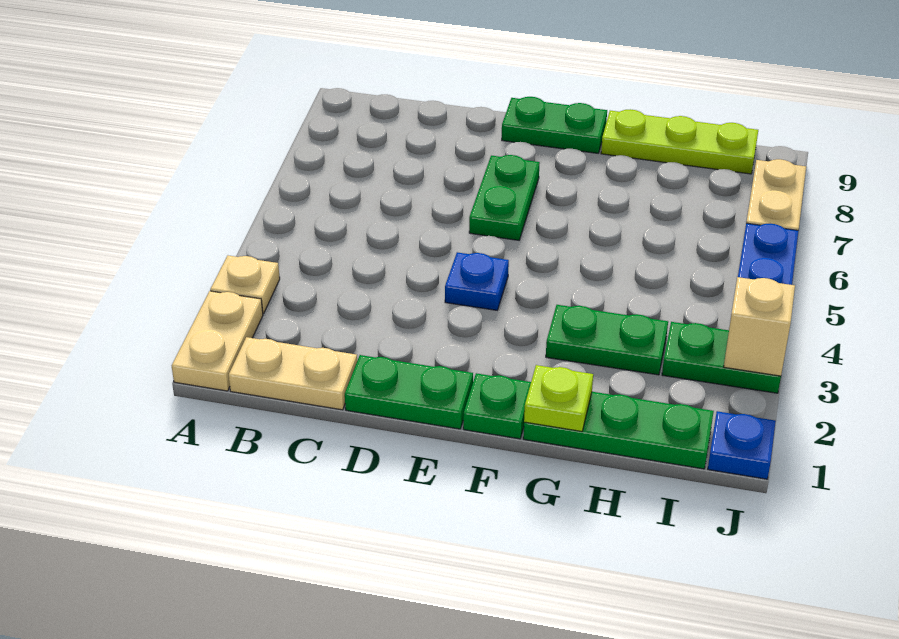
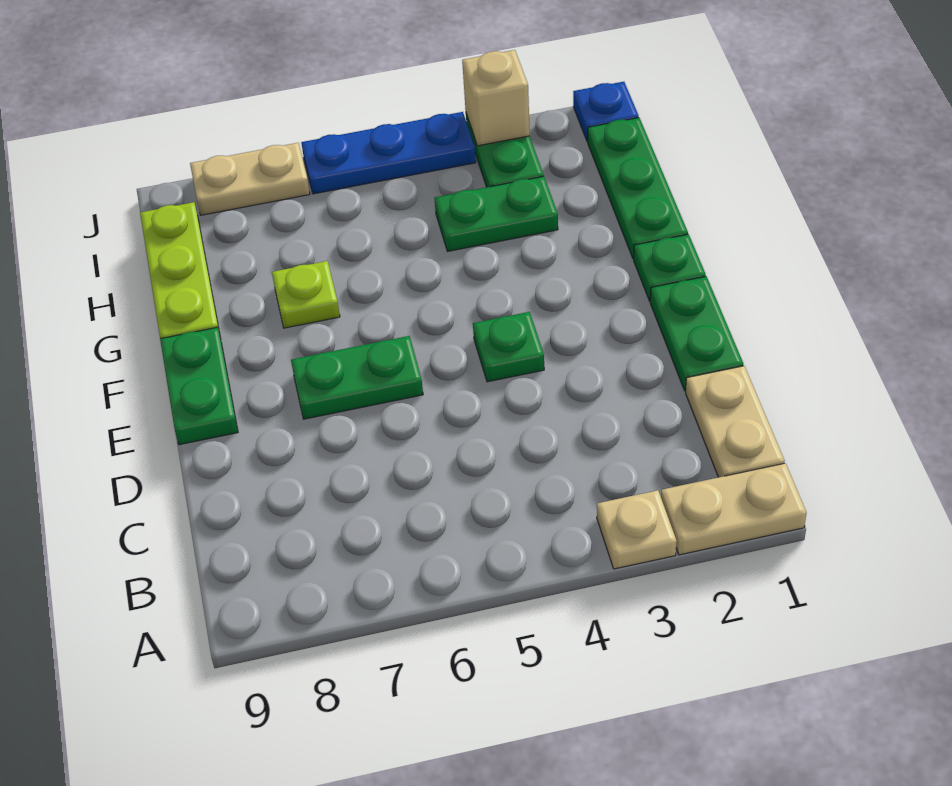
blue 1x1 plate [445,252,509,310] -> green 1x1 plate [473,312,544,382]
lime 1x1 plate [524,365,593,431] -> lime 1x1 plate moved to [272,261,340,328]
green 1x2 plate [546,305,668,375] -> green 1x2 plate turned to [434,176,558,251]

